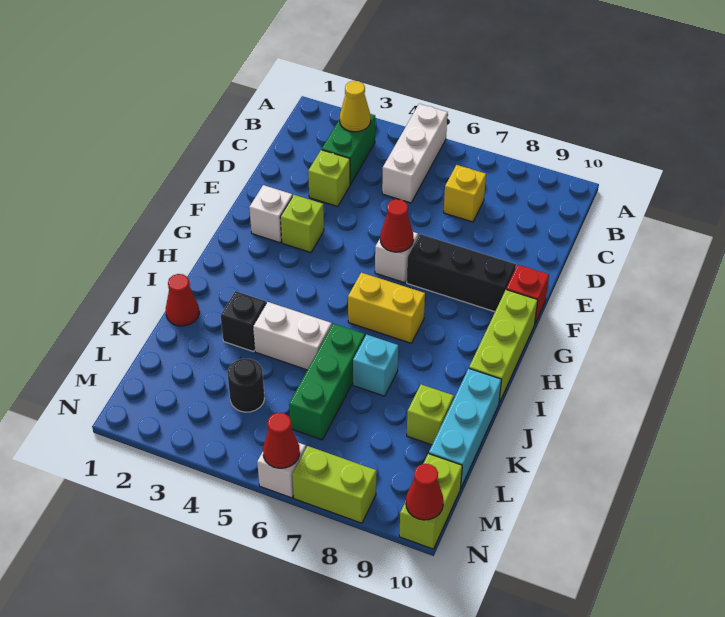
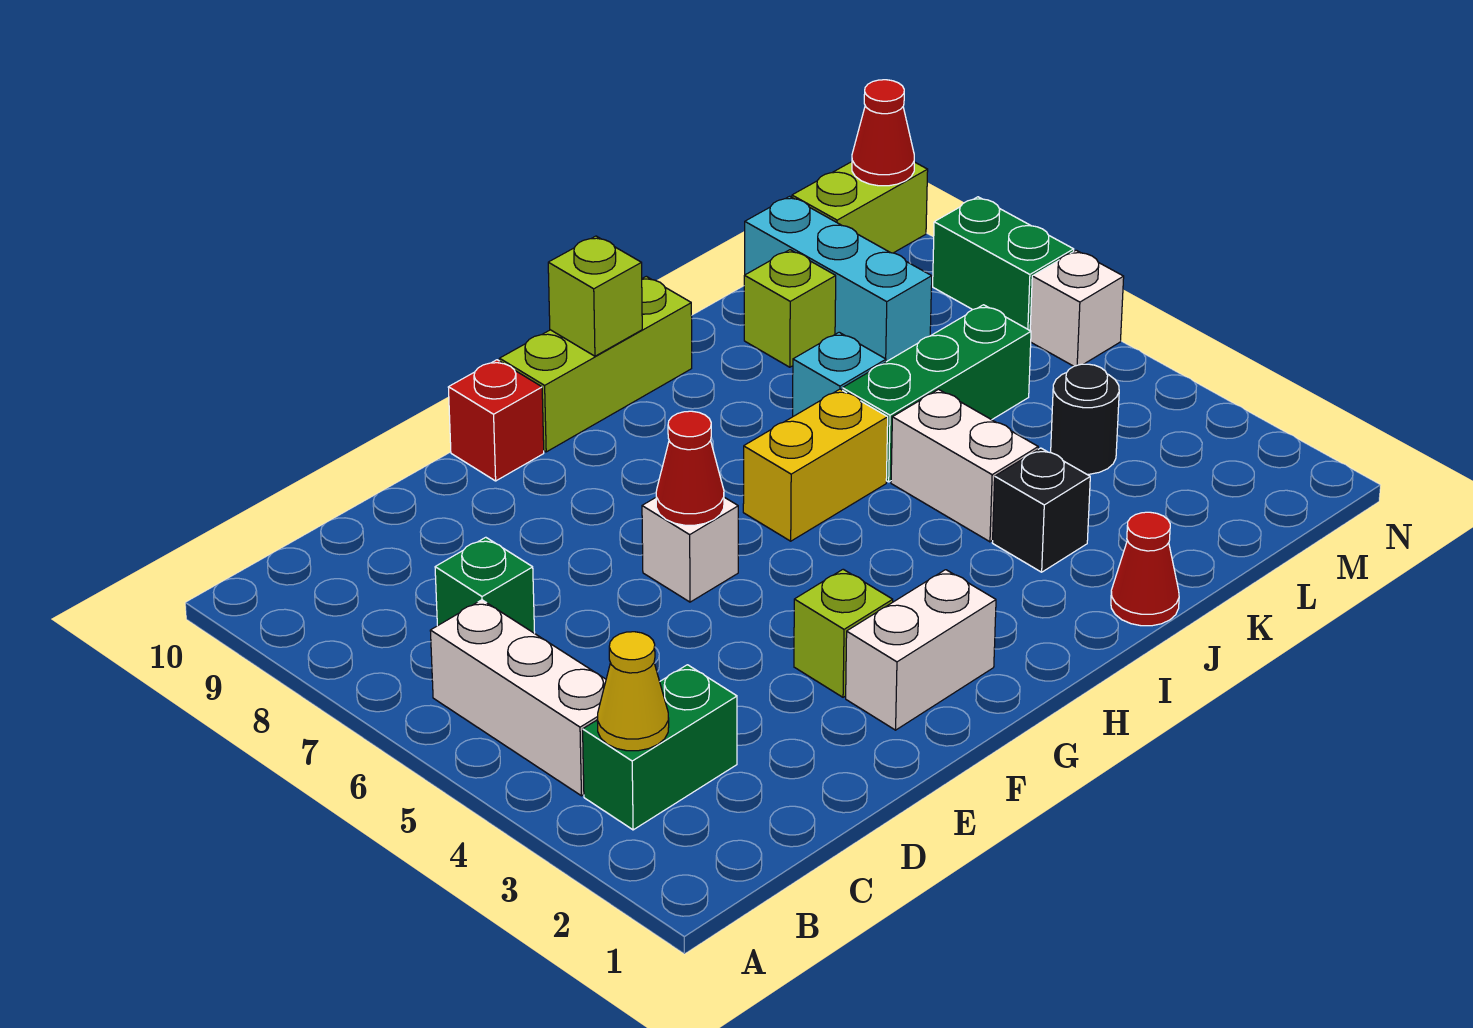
white 1x3 brick [382,104,448,203] -> white 1x3 brick turned to [430,600,606,796]
yellow 1x1 brick [444,165,486,222] -> green 1x1 brick [435,537,535,633]
lime 1x1 brick [308,150,350,207] -> lime 1x1 brick moved to [548,236,642,356]
white 1x1 brick [249,185,292,243] -> white 1x2 brick [846,570,996,730]
black 1x3 brick [407,234,516,312] -> none
yellow 1x2 brick [348,273,425,343] -> yellow 1x2 brick turned to [743,389,888,541]
cyan 1x3 brick [429,369,502,489] -> cyan 1x3 brick turned to [745,196,932,362]
red 1x1 cone [263,413,300,468] -> none
lime 1x2 brick [292,446,376,523] -> green 1x2 brick [933,197,1074,330]

